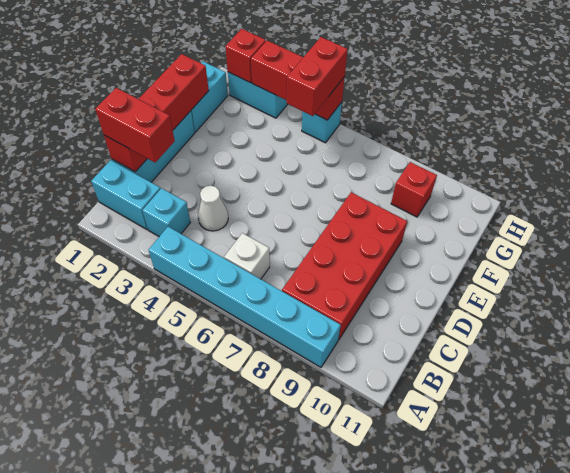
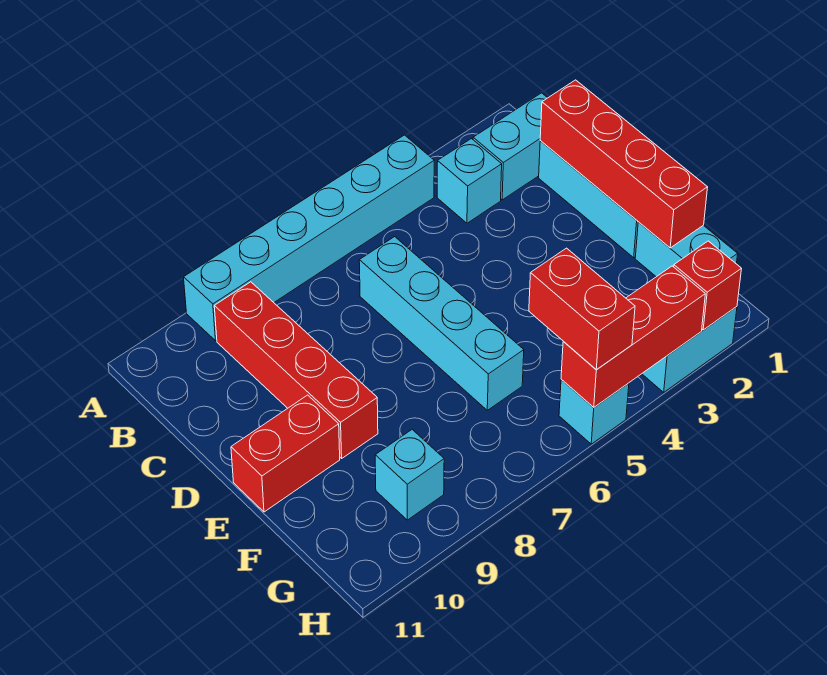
white 1x1 brick [224,233,270,279] -> none
red 2x4 brick [282,192,407,340] -> red 1x4 brick [214,282,378,458]
red 1x2 brick [95,88,175,162] -> red 1x2 brick moved to [231,395,340,512]
white 1x1 cone [198,186,228,231] -> none
none -> cyan 1x4 brick [359,237,524,410]
red 1x1 brick [391,162,437,217] -> cyan 1x1 brick [375,430,444,520]

